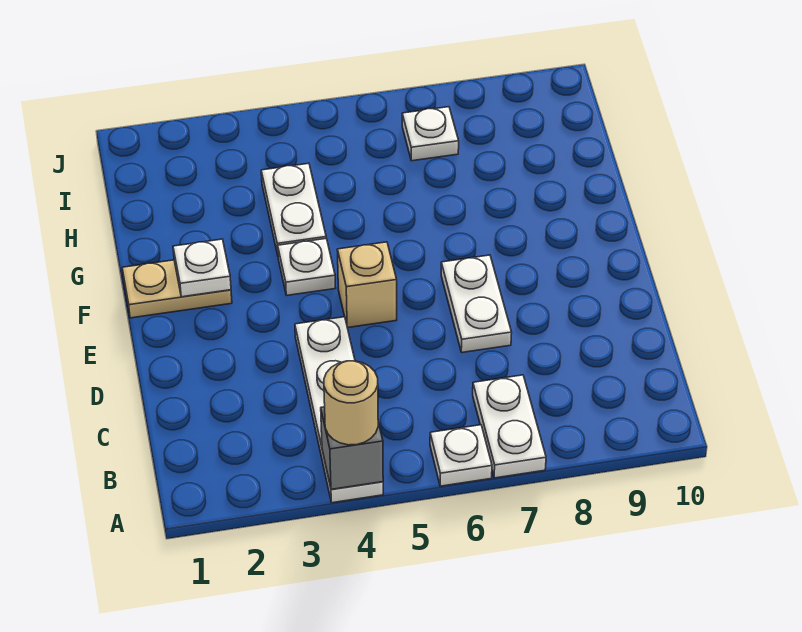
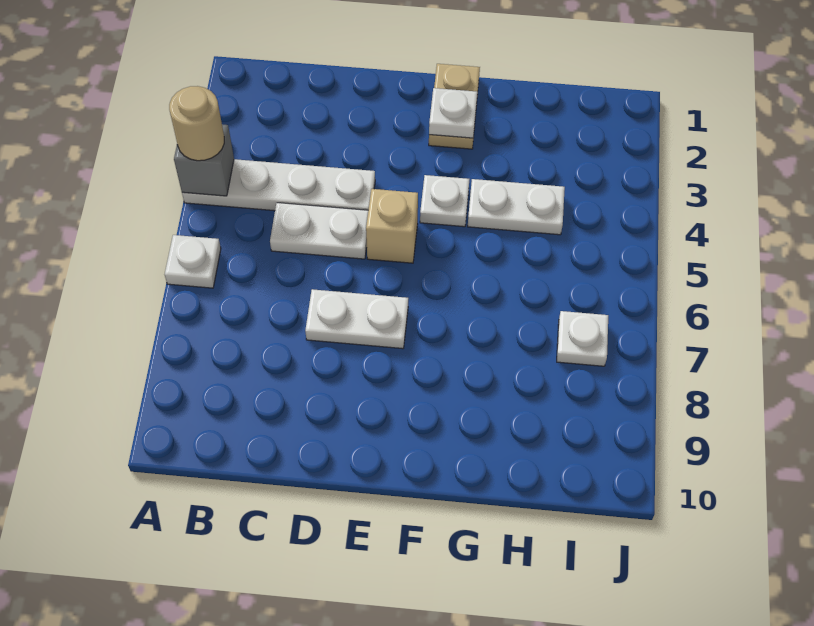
white 1x2 plate [473,375,546,478] -> white 1x2 plate moved to [270,203,368,259]

